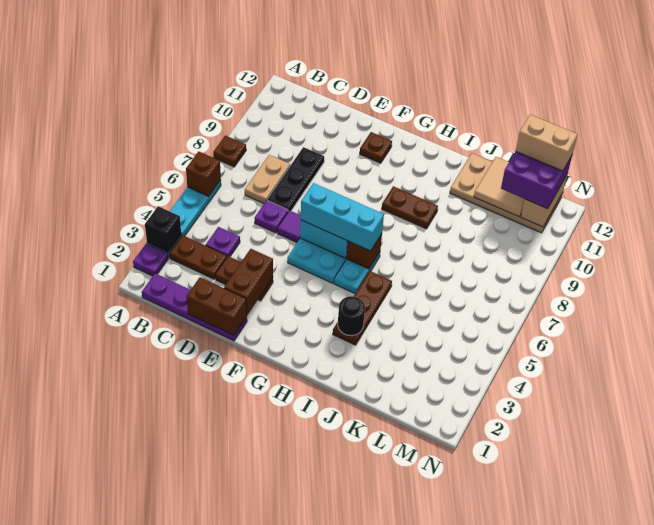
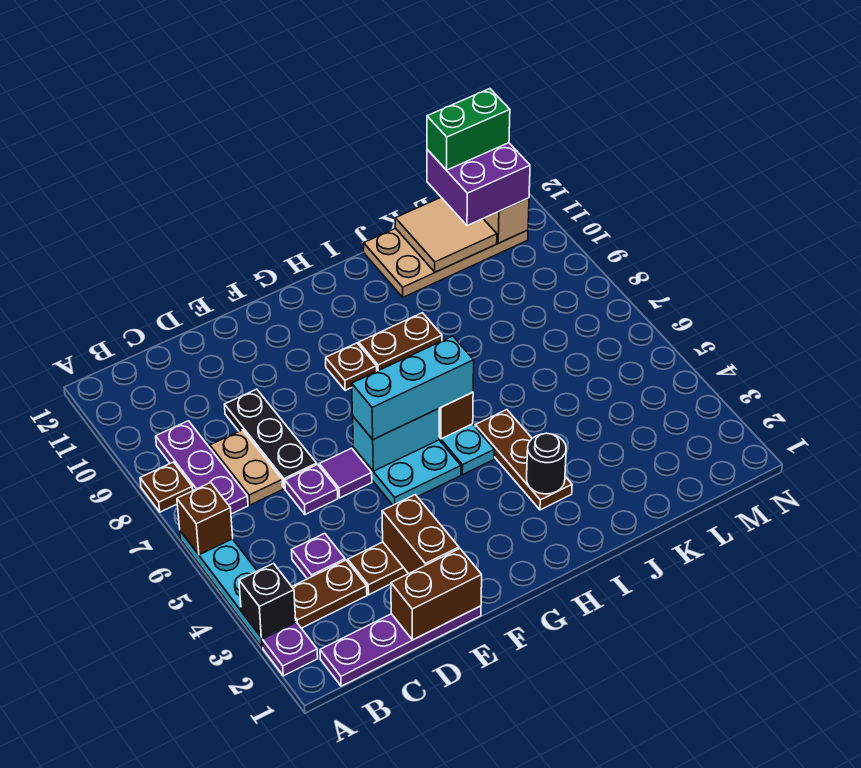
none -> purple 1x3 plate [156,421,248,514]
brown 1x1 plate [360,132,392,163] -> brown 1x1 plate moved to [326,343,377,391]
tan 1x2 brick [516,115,578,171] -> green 1x2 brick [427,89,510,170]

